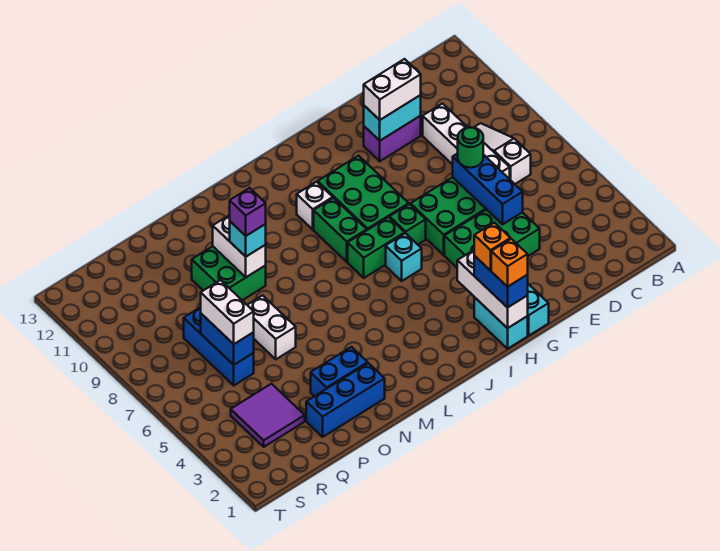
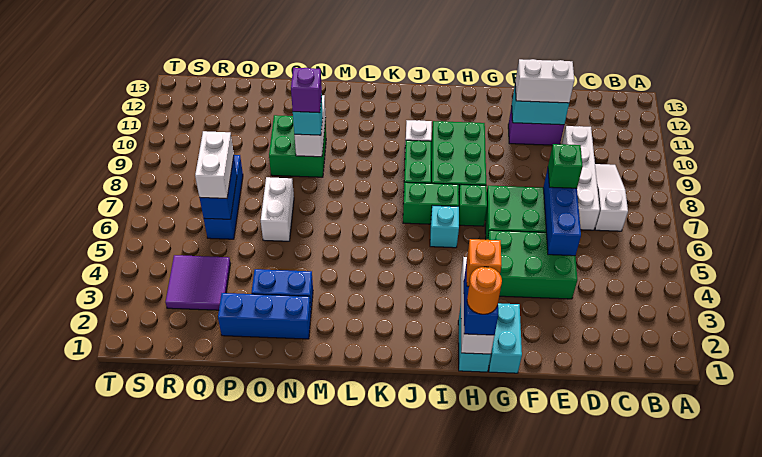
green 1x1 round brick [458,127,483,168] -> green 1x1 brick [548,144,583,188]
orange 1x1 brick [491,239,528,287] -> orange 1x1 round brick [467,267,502,314]

